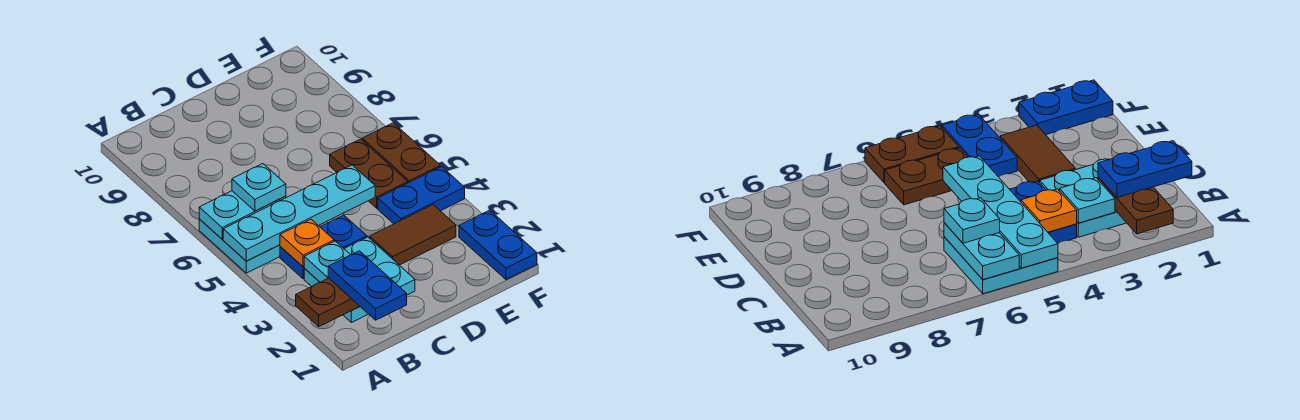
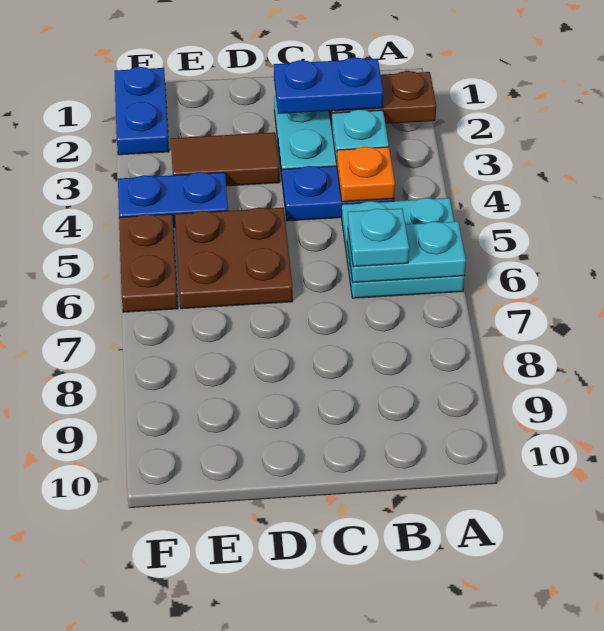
cyan 1x4 plate [223,165,375,261] -> none
blue 1x2 plate [328,251,407,320] -> blue 1x2 plate turned to [274,57,383,114]
brown 1x2 plate [330,139,408,208] -> brown 2x2 plate [175,208,293,309]

